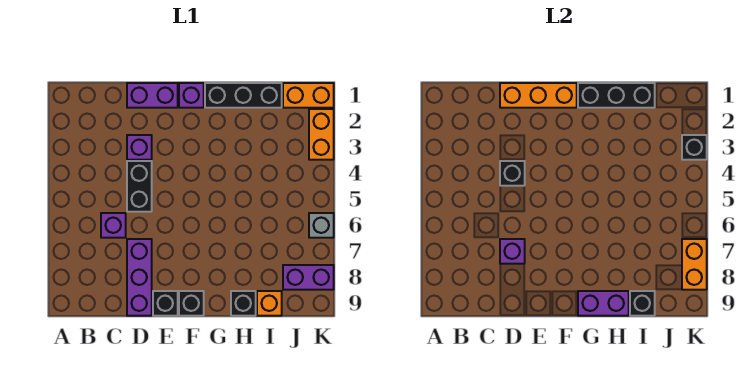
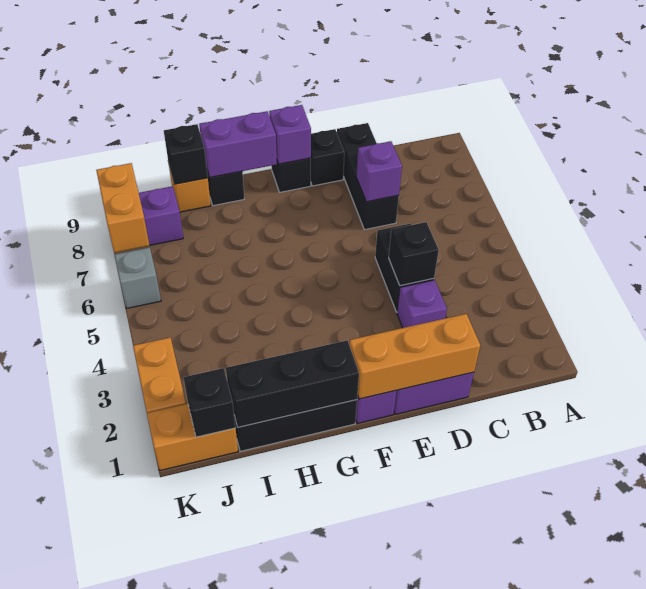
purple 1x1 brick [101,213,126,238] -> purple 1x1 brick moved to [269,105,311,164]
purple 1x3 brick [127,239,152,316] -> black 1x3 brick [337,123,399,230]
black 1x1 brick [682,135,707,160] -> black 1x1 brick moved to [183,368,236,437]

